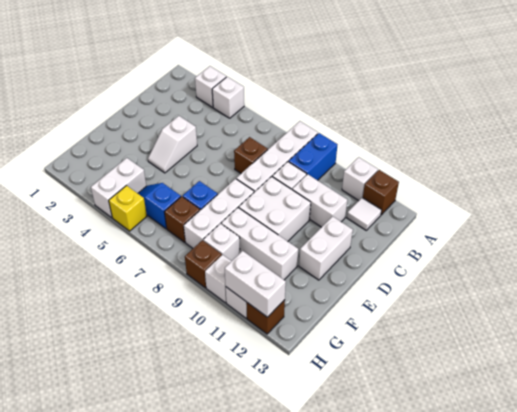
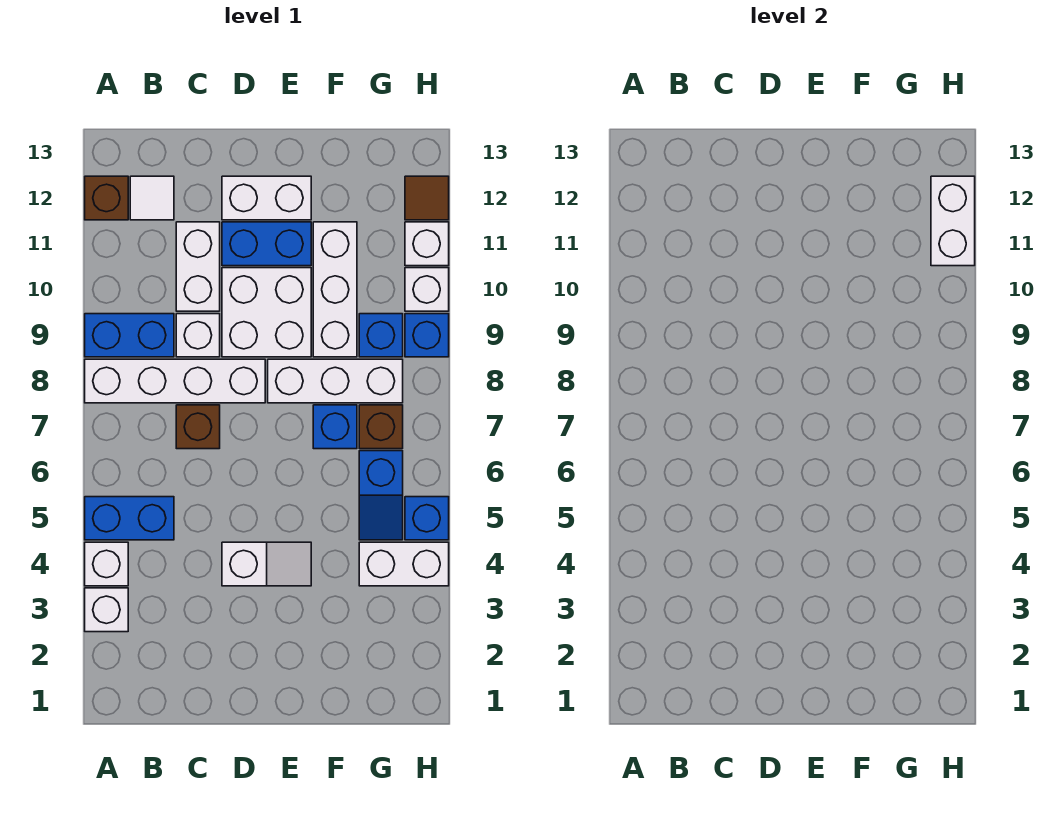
none -> blue 1x2 brick [85,497,174,540]
white 1x1 brick [342,157,378,201] -> none
none -> blue 1x2 brick [222,222,311,266]
white 1x1 brick [203,224,240,261] -> blue 1x1 brick [359,314,403,357]
yellow 1x1 brick [109,186,147,231] -> blue 1x1 brick [405,497,449,540]
brown 1x1 brick [185,240,222,288] -> blue 1x1 brick [405,314,449,357]
brown 1x1 brick [247,300,285,334] -> brown 1x1 tile [405,176,449,220]

